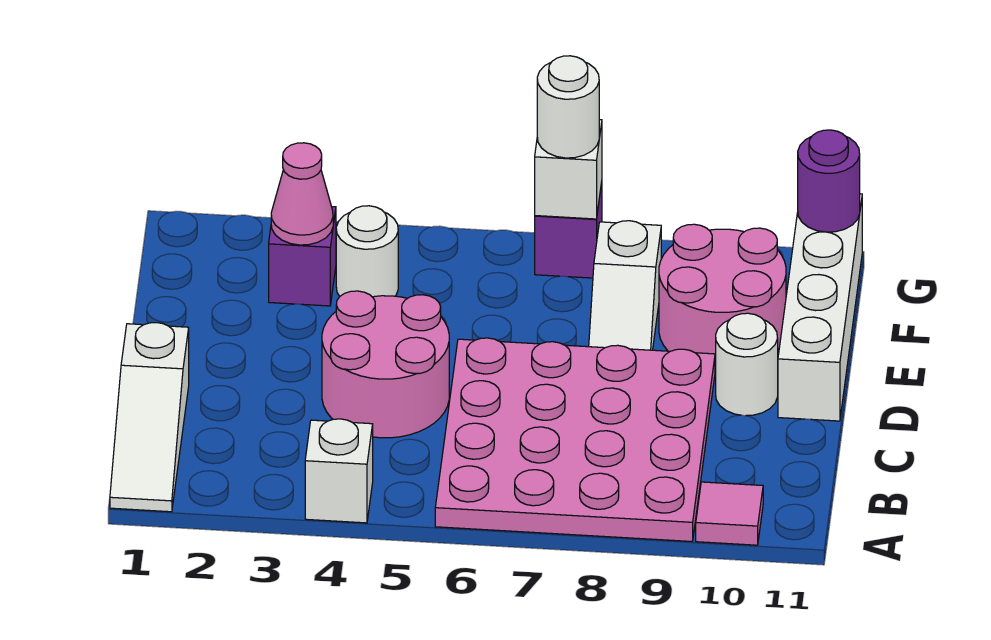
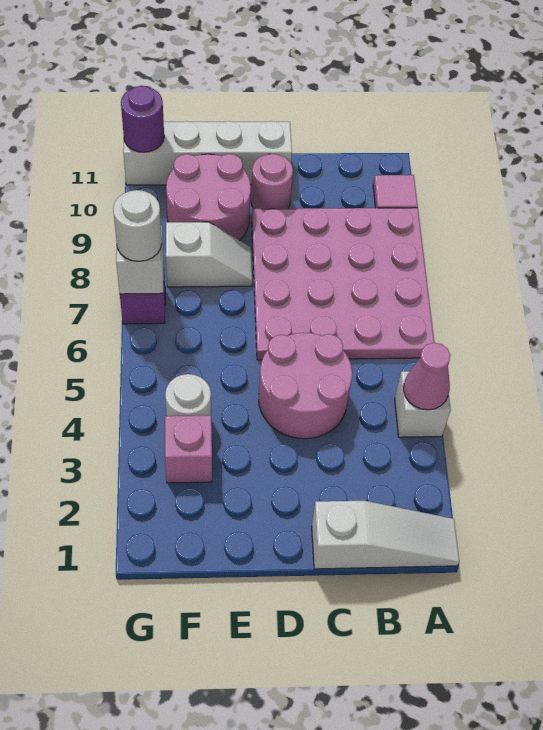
white 1x1 round brick [716,313,778,416] -> pink 1x1 round brick [251,154,293,209]
purple 1x1 brick [269,207,336,306] -> pink 1x1 brick [165,415,212,483]
pink 1x1 cone [271,143,333,245] -> pink 1x1 cone moved to [404,343,450,410]

